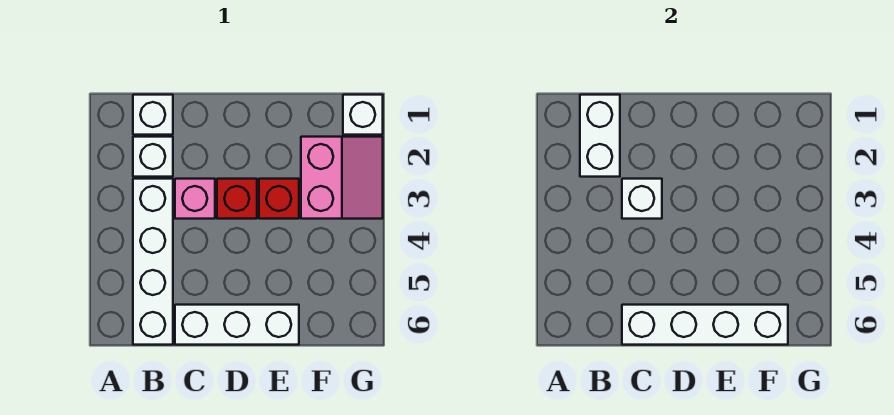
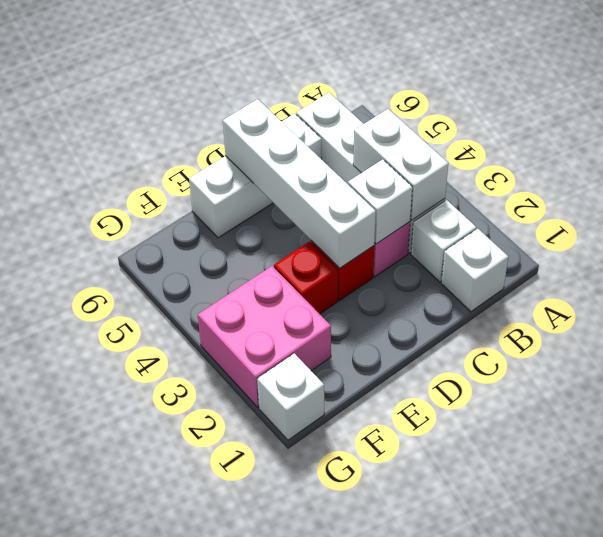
white 1x2 brick [580,95,620,177] -> white 1x2 brick moved to [353,109,448,220]
white 1x4 brick [622,305,788,345] -> white 1x4 brick turned to [223,99,376,268]
pink 2x2 slope [301,137,383,219] -> pink 2x2 brick [198,266,331,407]

